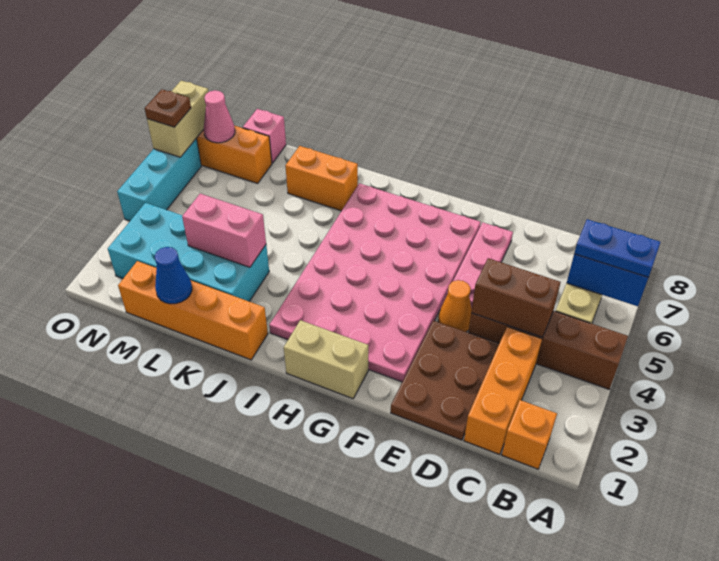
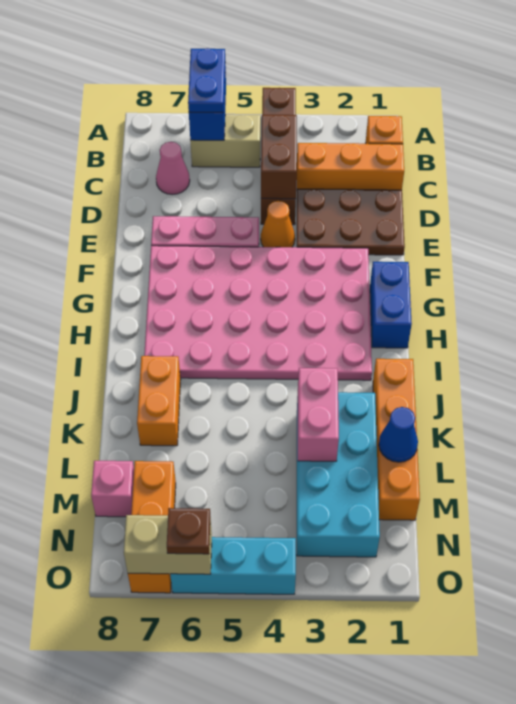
tan 1x2 brick [284,320,368,399] -> blue 1x2 brick [370,262,412,348]
pink 1x1 cone [204,90,235,143] -> pink 1x1 cone moved to [156,142,190,195]

